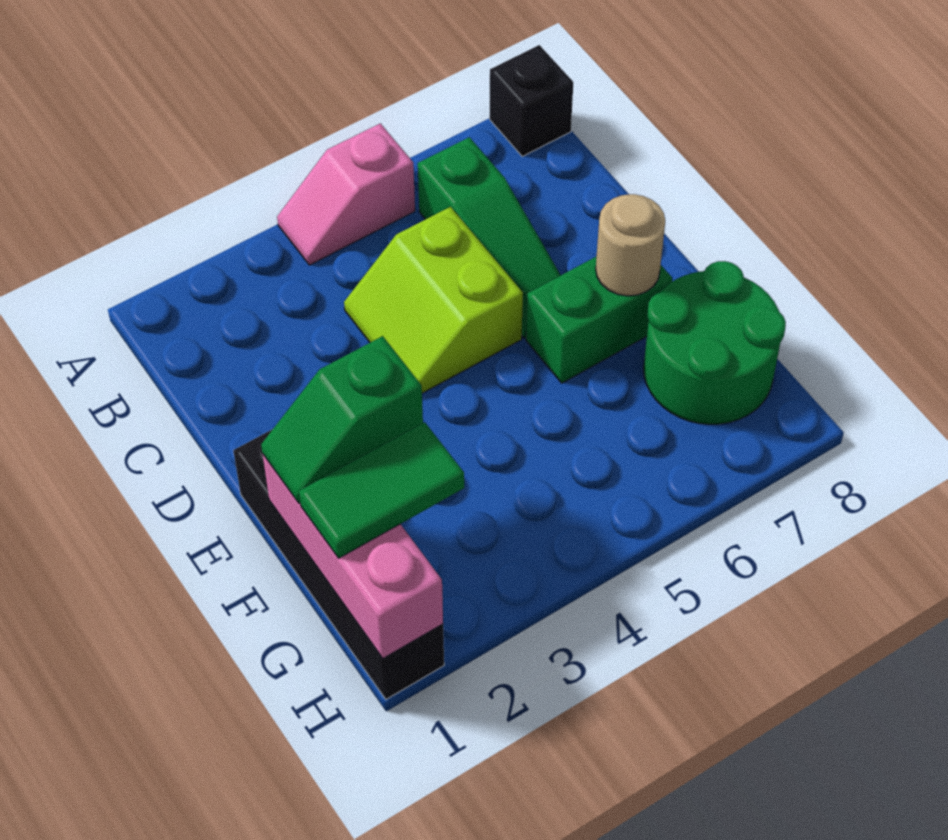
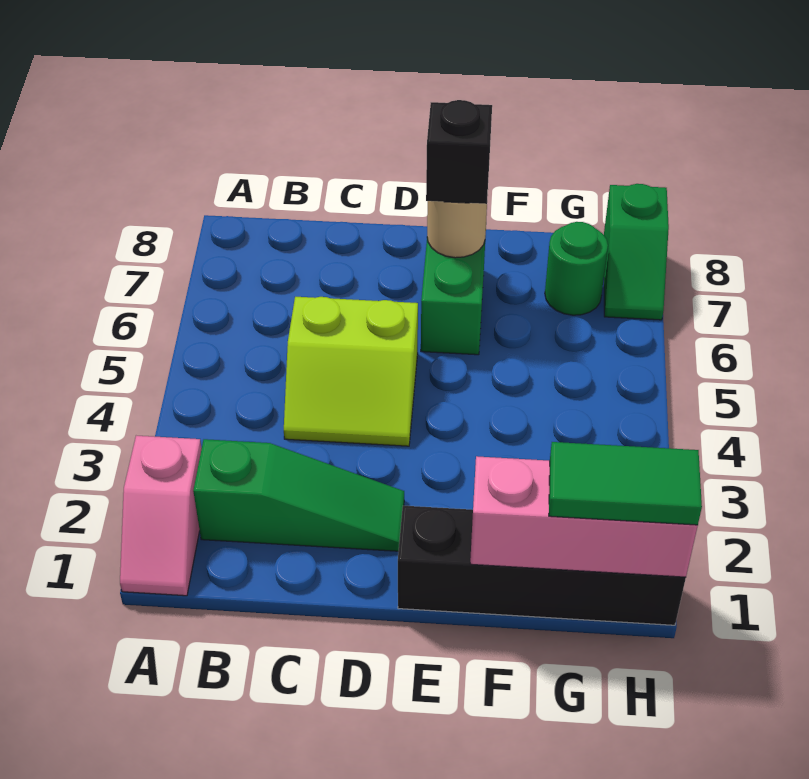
pink 1x2 slope [277,123,415,265] -> pink 1x2 slope moved to [120,436,202,596]
black 1x1 brick [490,45,573,156] -> black 1x1 brick moved to [426,100,492,204]
green 1x3 slope [418,137,561,338] -> green 1x3 slope moved to [193,439,404,551]
green 1x2 slope [261,336,423,503] -> green 1x2 slope moved to [604,184,669,320]
green 2x2 round brick [643,261,786,424] -> green 1x1 round brick [545,222,608,315]
green 1x2 tile [299,422,464,558] -> green 1x2 tile turned to [549,442,702,525]

